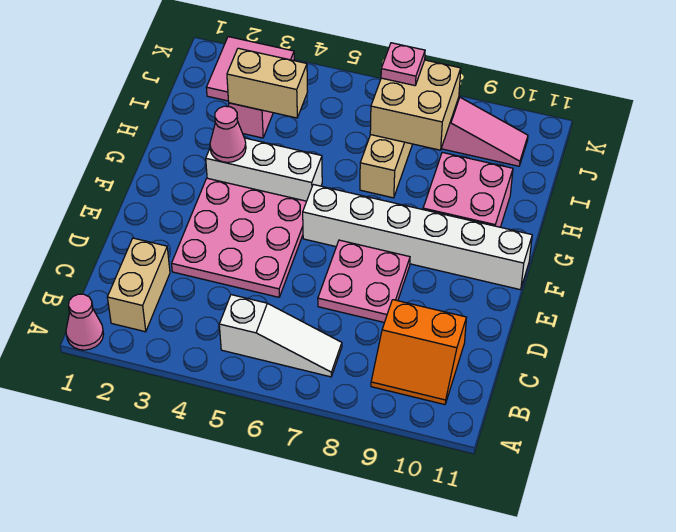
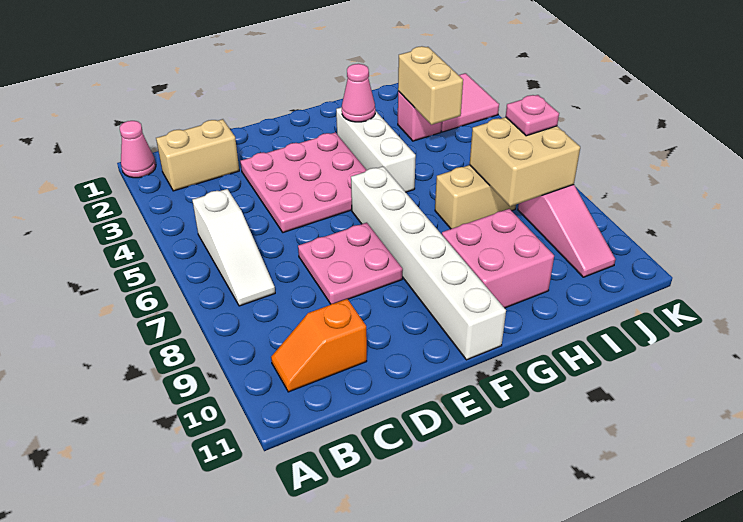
orange 2x2 slope [371,300,467,405] -> orange 1x2 slope [271,299,367,392]

